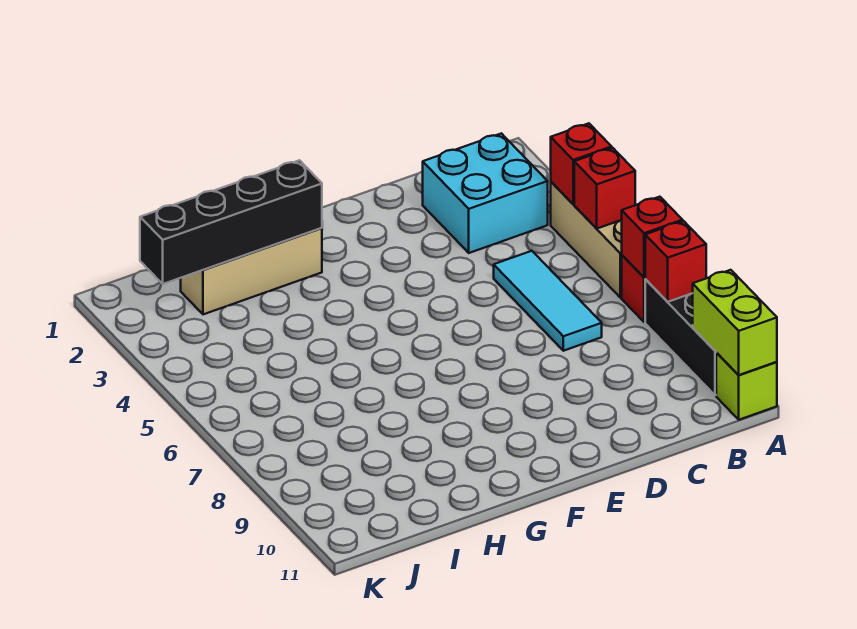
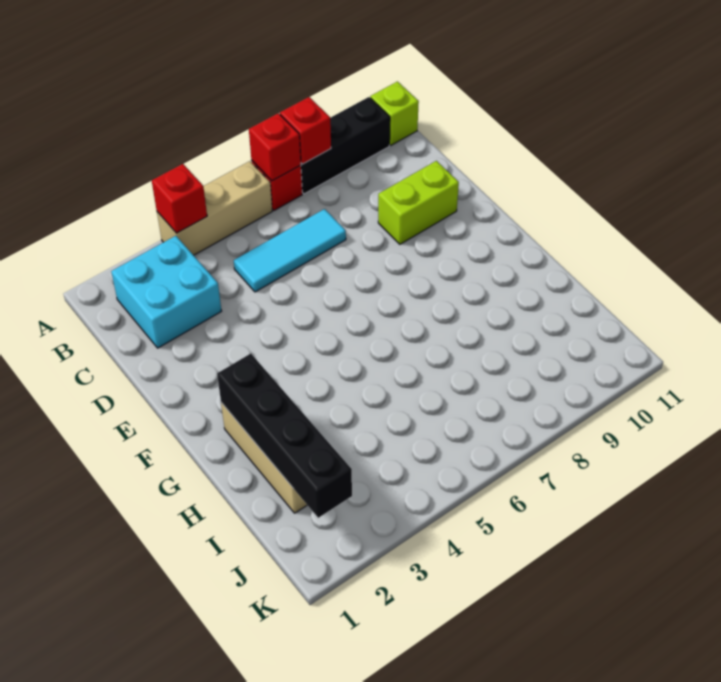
red 1x1 brick [574,148,635,229] -> none
lime 1x2 brick [693,270,777,375] -> lime 1x2 brick moved to [378,161,459,244]

